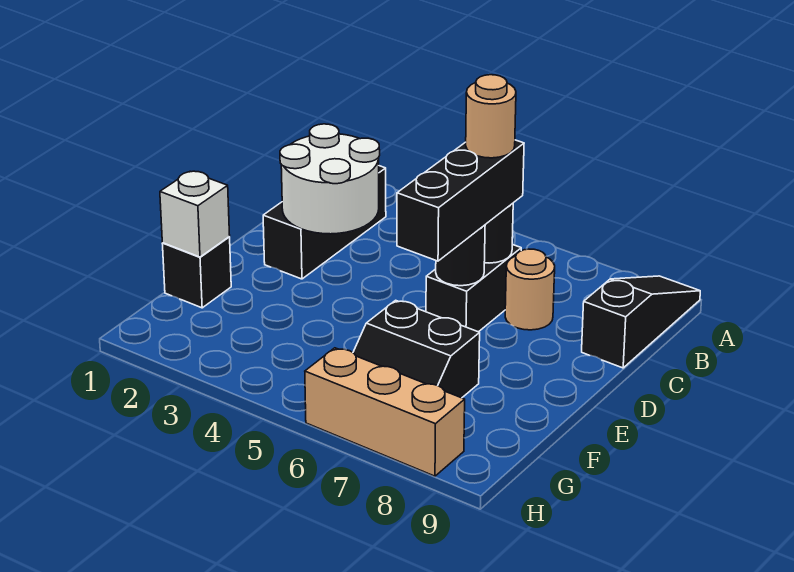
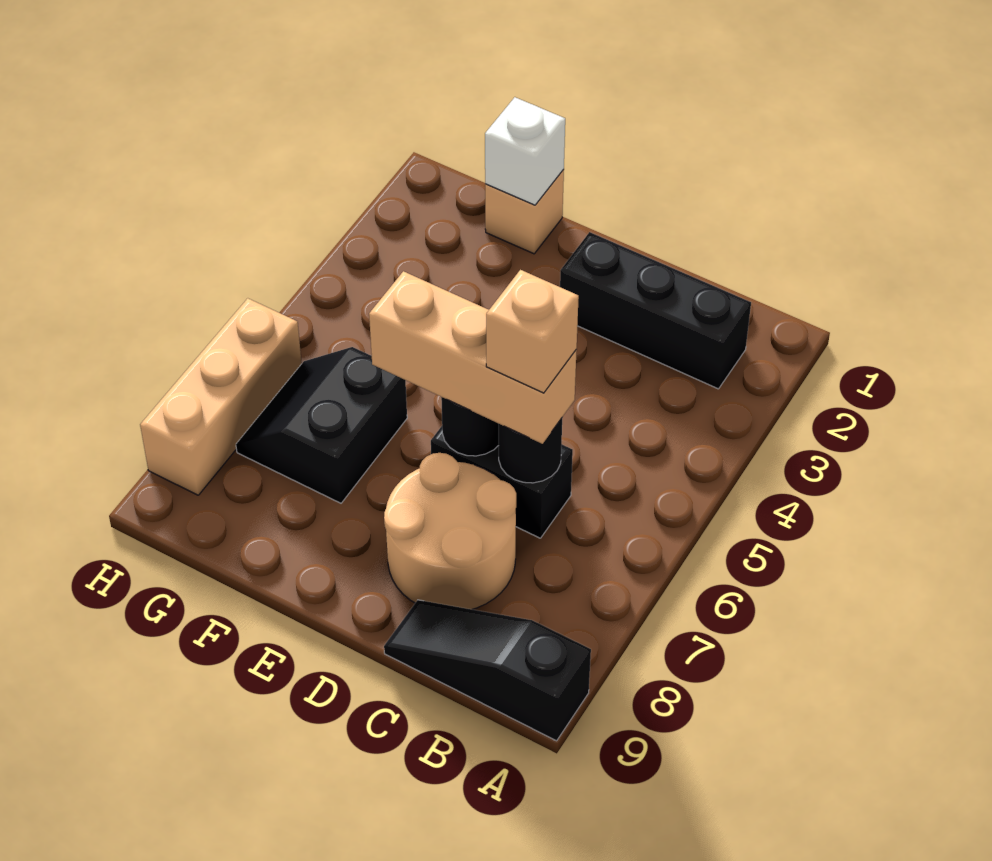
black 1x3 slope [582,276,700,368] -> black 1x3 slope turned to [384,600,591,741]
white 2x2 round brick [280,124,380,234] -> none
black 1x3 brick [397,140,524,261] -> tan 1x3 brick [369,271,577,444]
tan 1x1 round brick [466,75,516,158] -> tan 1x1 brick [486,270,579,393]
tan 1x1 round brick [505,249,555,330] -> tan 2x2 round brick [384,453,516,609]
black 1x1 brick [162,237,231,308] -> tan 1x1 brick [485,169,564,254]

